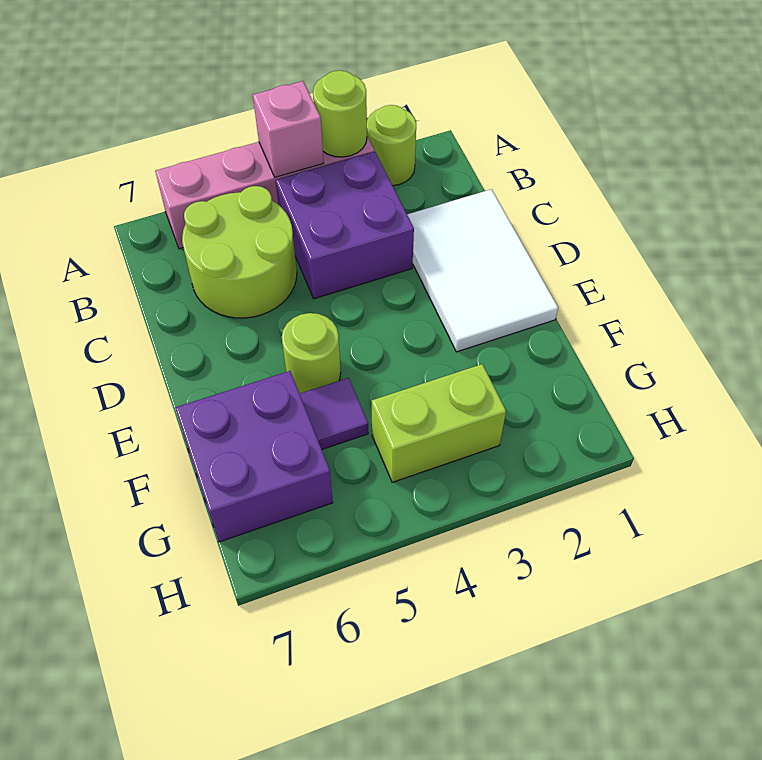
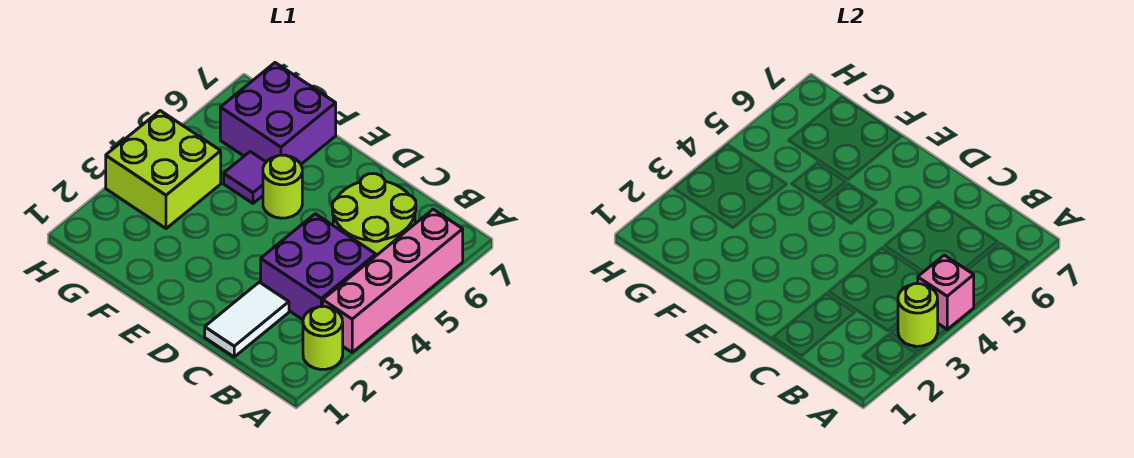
white 2x3 tile [407,189,558,352] -> white 1x2 tile [205,282,289,357]
lime 1x2 brick [372,364,506,482] -> lime 2x2 brick [106,111,221,229]

